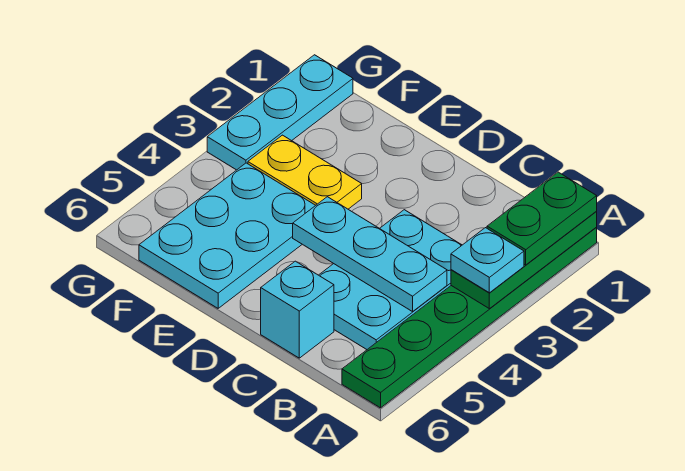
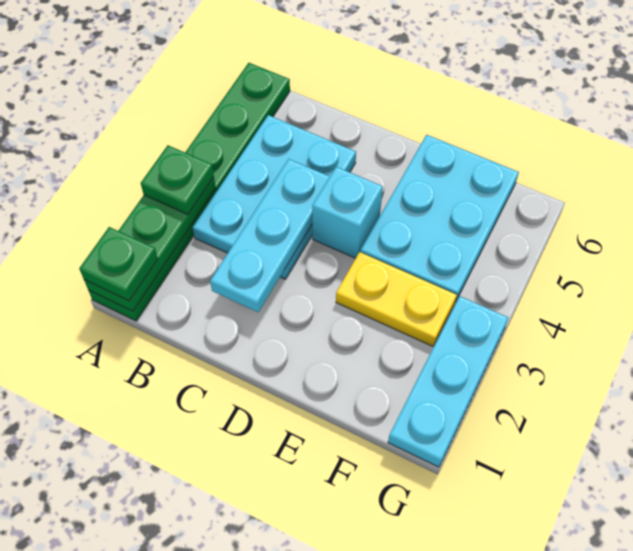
green 1x2 plate [487,172,597,265] -> green 1x1 plate [79,227,158,301]
cyan 1x1 plate [451,228,524,293] -> green 1x1 plate [141,145,214,215]
cyan 1x3 plate [293,197,447,312] -> cyan 1x3 plate turned to [210,159,330,312]
cyan 1x1 brick [261,261,334,358] -> cyan 1x1 brick moved to [312,167,383,258]

